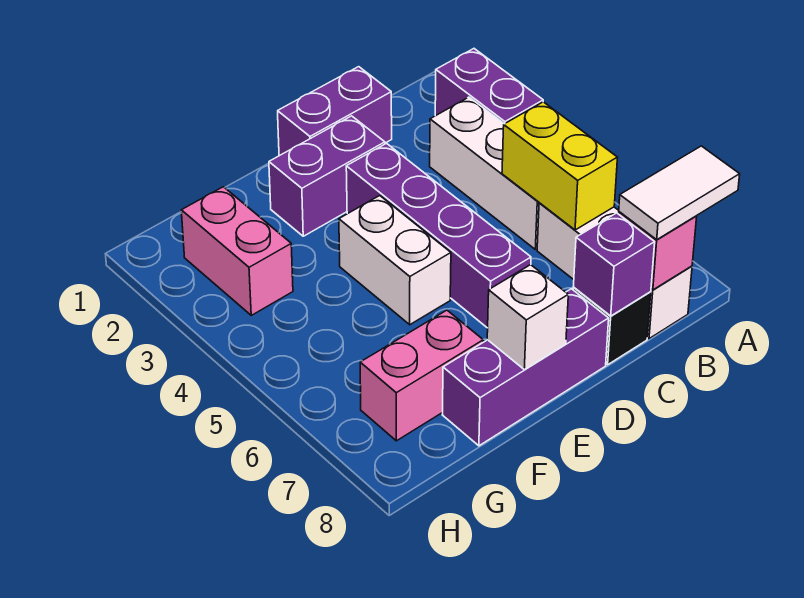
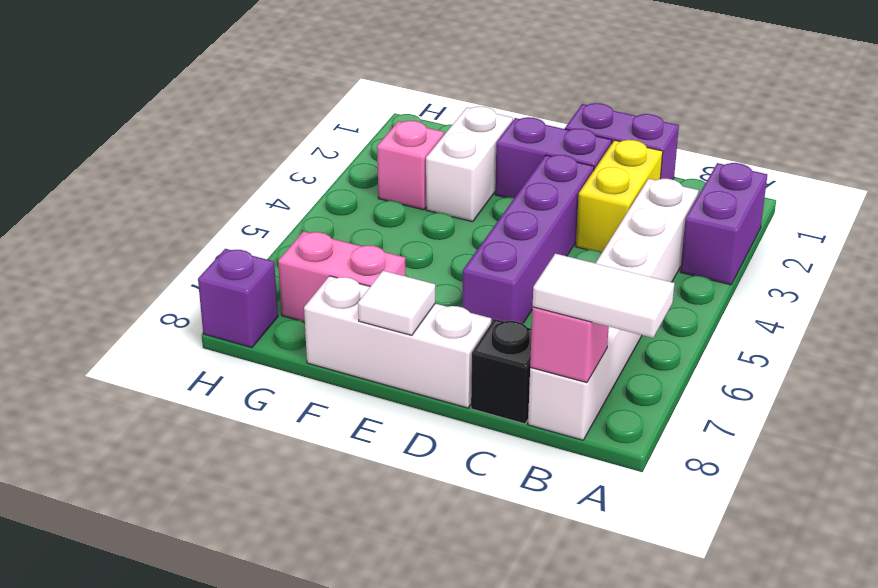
yellow 1x2 brick [502,102,618,230] -> yellow 1x2 brick moved to [576,140,663,252]
purple 1x1 brick [573,213,655,316] -> purple 1x1 brick moved to [198,249,278,348]
purple 1x3 brick [442,289,609,446] -> white 1x3 brick [304,276,491,408]
white 1x2 brick [339,196,451,325] -> white 1x2 brick moved to [426,107,513,222]
white 1x1 brick [487,265,568,370] -> white 1x1 tile [358,271,435,335]
pink 1x2 brick [181,187,293,315] -> pink 1x1 brick [377,121,444,210]

